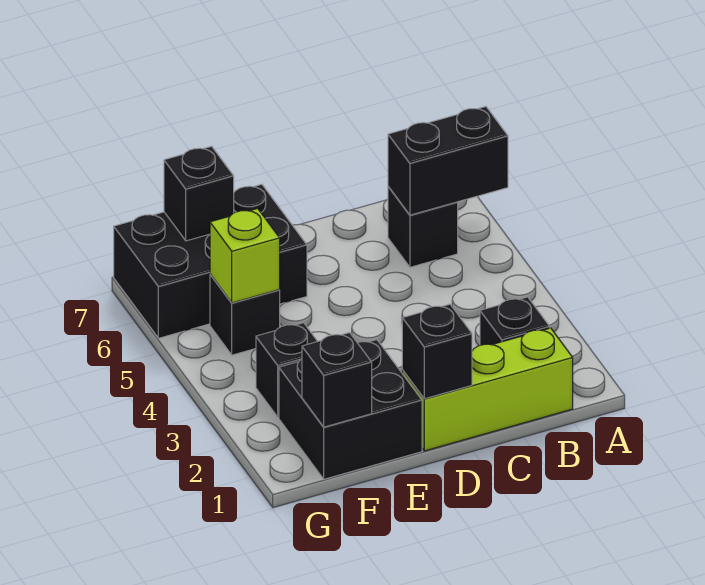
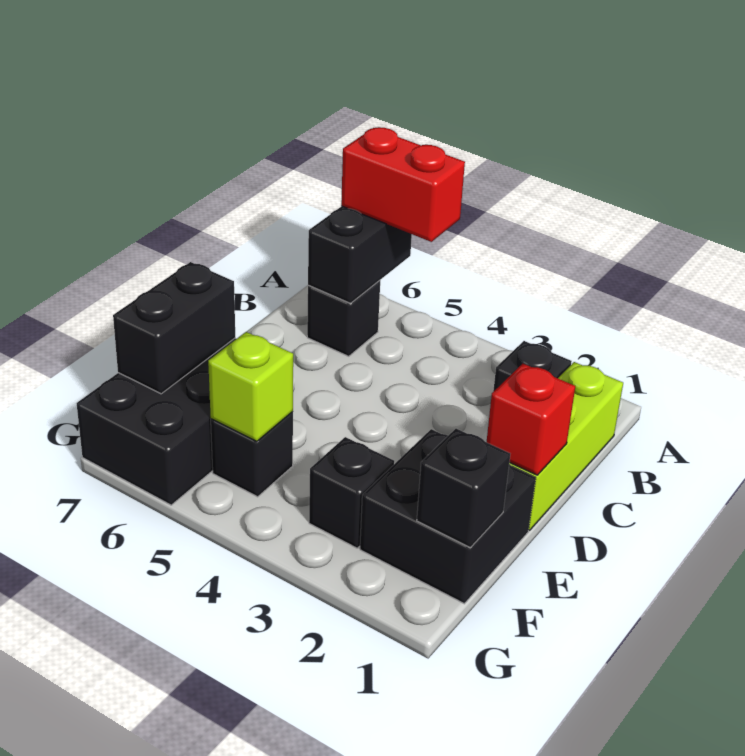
none -> red 1x2 brick [341,127,465,242]
black 1x1 brick [402,304,472,399] -> red 1x1 brick [487,364,575,475]
black 1x1 brick [164,146,234,241] -> black 1x2 brick [113,262,235,394]

